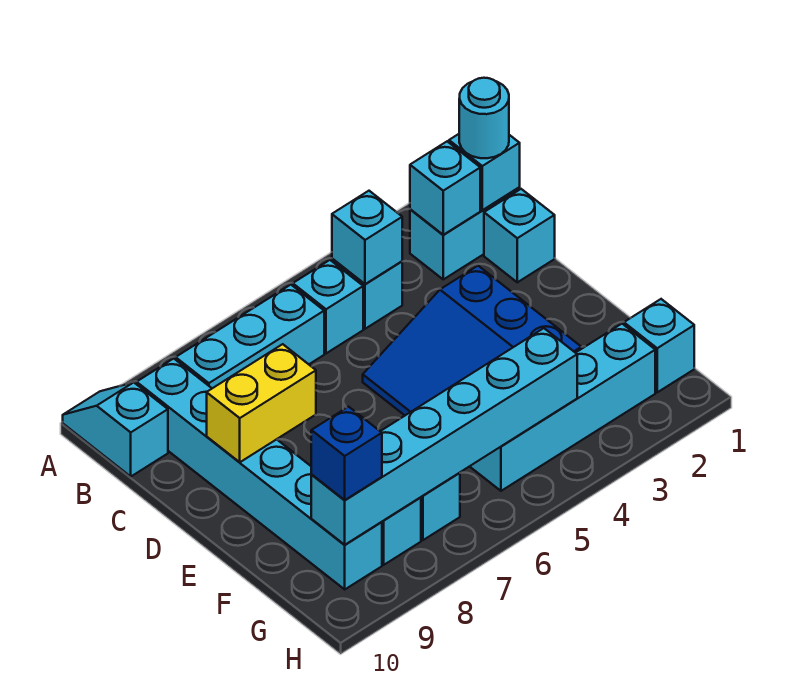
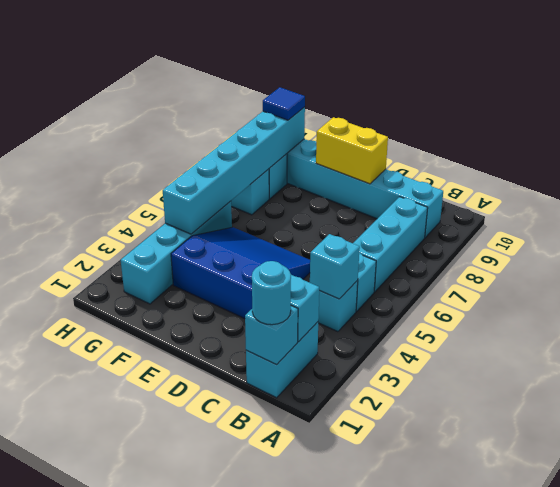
cyan 1x2 slope [63,382,168,476] -> none
cyan 1x1 brick [484,189,555,282] -> none
yellow 1x2 brick [207,344,316,462] -> yellow 1x2 brick turned to [316,117,388,184]
cyan 1x1 brick [624,299,694,392] -> none
blue 1x1 brick [311,407,382,500] -> blue 1x1 tile [263,87,305,120]

